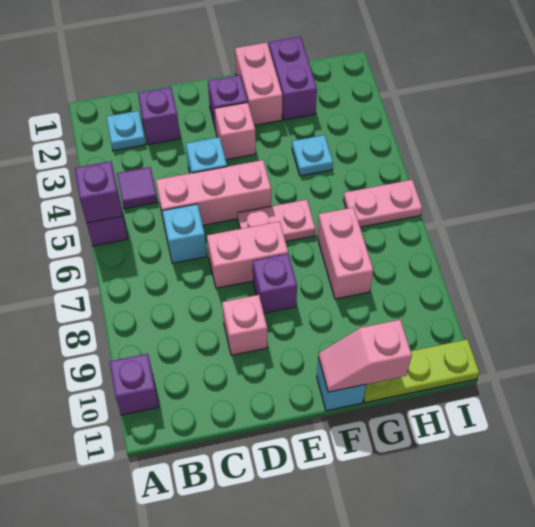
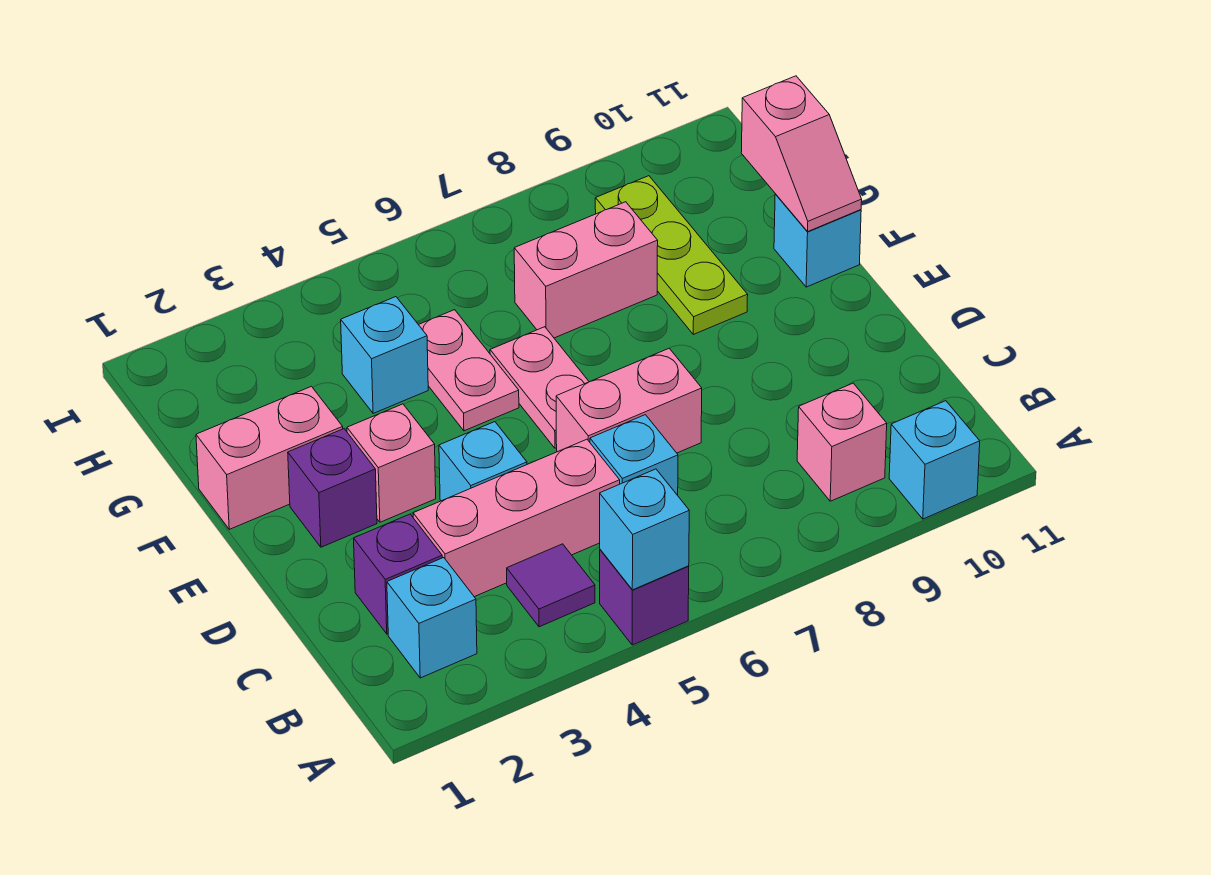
purple 1x1 brick [75,161,122,223] -> cyan 1x1 brick [600,469,689,590]
purple 1x1 brick [110,354,159,415] -> cyan 1x1 brick [889,401,980,519]
cyan 1x1 plate [106,111,146,151] -> cyan 1x1 brick [387,558,477,678]
pink 1x3 brick [156,160,271,227] -> pink 1x3 brick turned to [413,439,620,597]
pink 1x2 brick [207,221,288,288] -> pink 1x2 brick turned to [556,348,702,453]
pink 1x1 brick [222,295,267,355] -> pink 1x1 brick moved to [797,383,887,501]
purple 1x1 brick [253,254,297,313] -> none
purple 1x2 brick [269,37,317,120] -> none
cyan 1x1 plate [292,135,333,176] -> cyan 1x1 brick [341,297,428,413]
lime 1x3 plate [363,339,479,403] -> lime 1x3 plate moved to [595,176,748,334]
pink 1x2 plate [343,180,422,227] -> pink 1x2 plate moved to [419,310,519,431]

